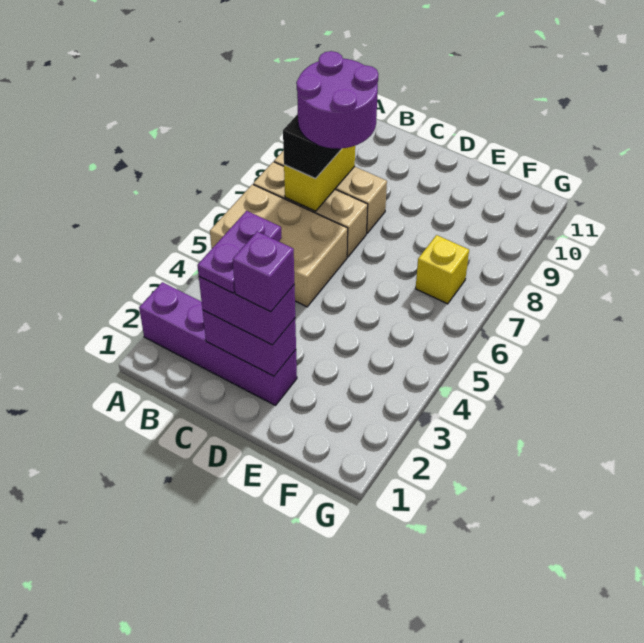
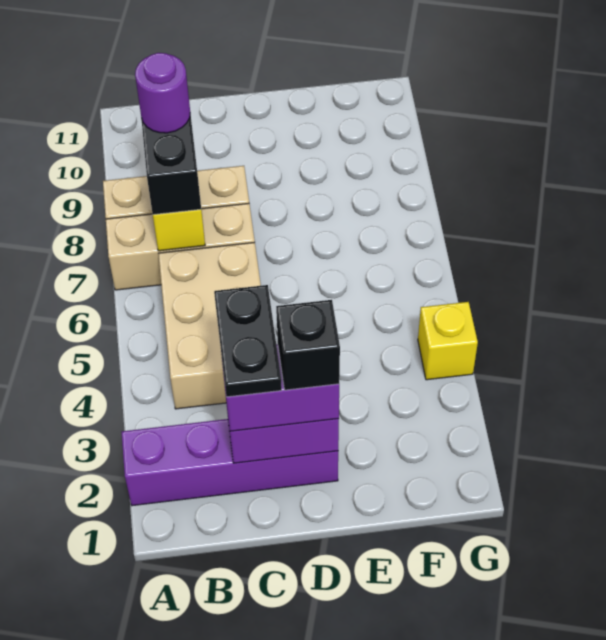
tan 2x3 brick [210,184,348,307] -> tan 2x3 brick turned to [158,242,261,409]
purple 2x2 round brick [296,51,378,149] -> purple 1x1 round brick [135,53,190,133]
purple 1x2 plate [197,211,282,293] -> black 1x2 plate [214,285,282,397]
purple 1x1 brick [233,231,294,312] -> black 1x1 brick [276,300,340,390]
yellow 1x1 brick [416,235,469,304] -> yellow 1x1 brick moved to [418,302,478,380]

